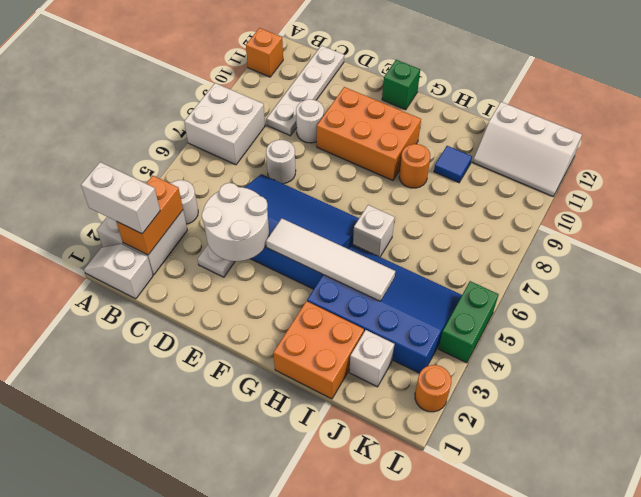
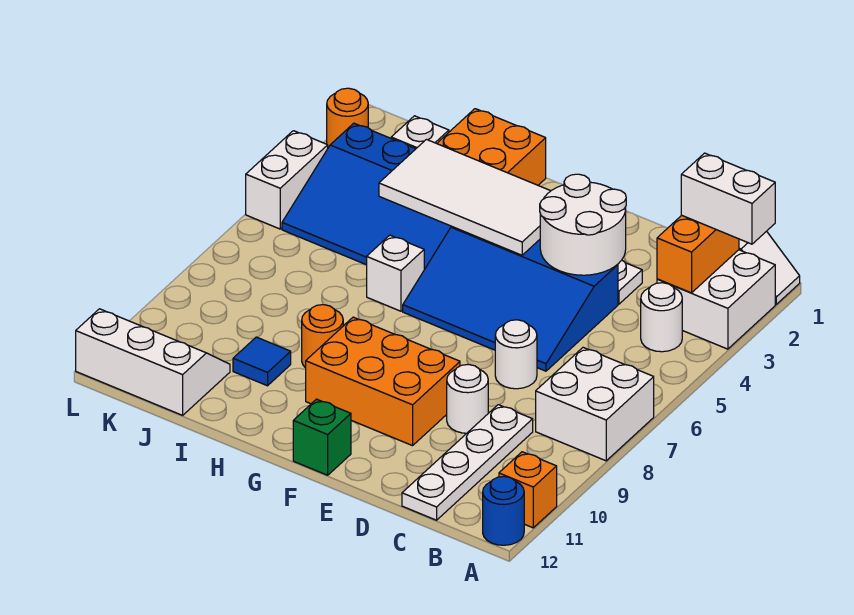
none -> blue 1x1 round brick [483,476,524,545]
white 1x4 tile [266,218,395,301] -> white 2x4 tile [379,140,550,255]
green 1x2 brick [439,281,499,363] -> white 1x2 brick [246,131,328,229]

